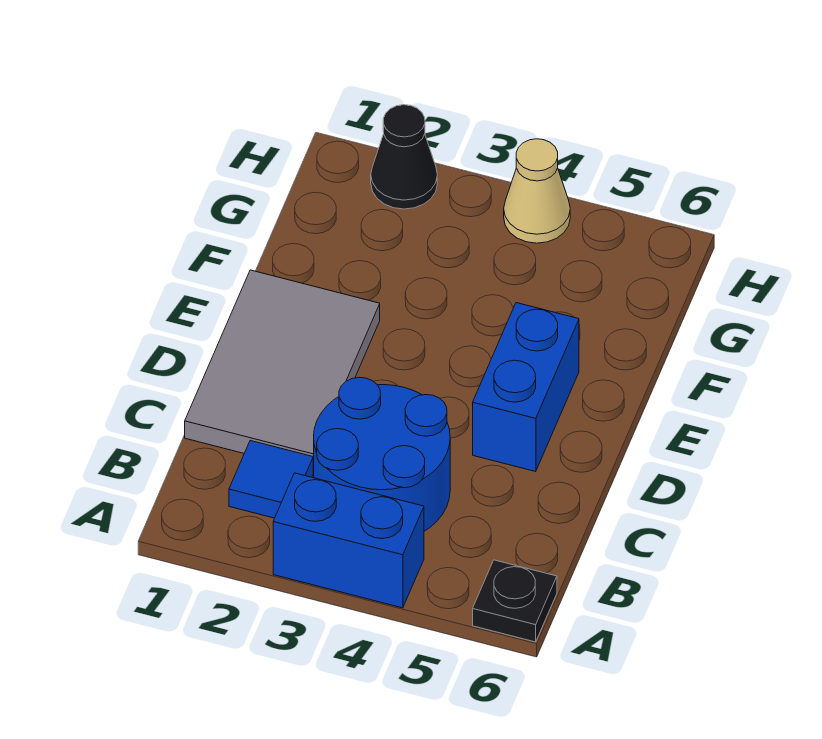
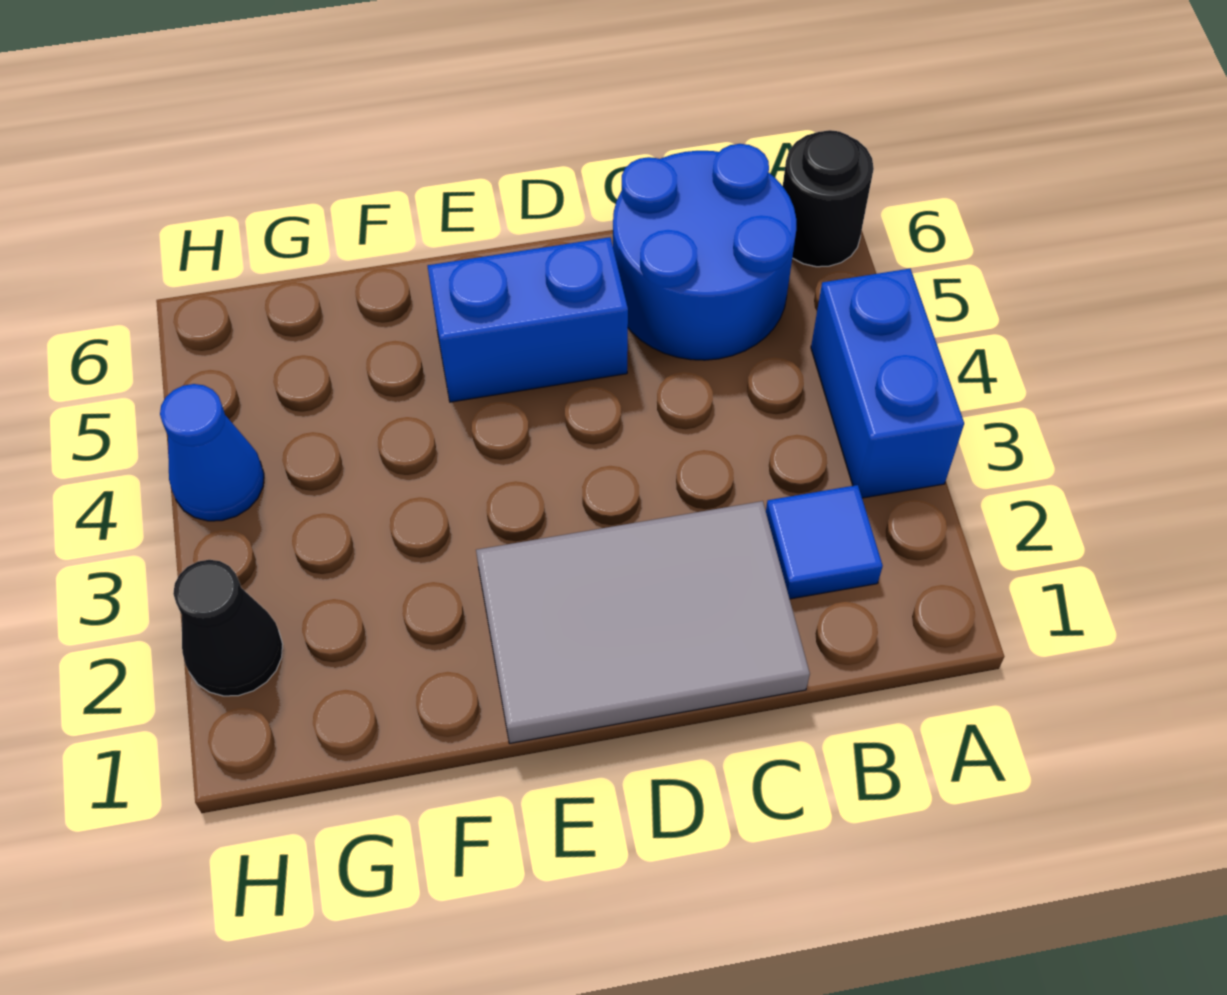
black 1x1 plate [473,560,557,642] -> black 1x1 round brick [783,130,874,267]
blue 2x2 round brick [313,377,450,531] -> blue 2x2 round brick moved to [613,144,796,360]
tan 1x1 cone [504,139,570,243] -> blue 1x1 cone [160,384,264,521]

